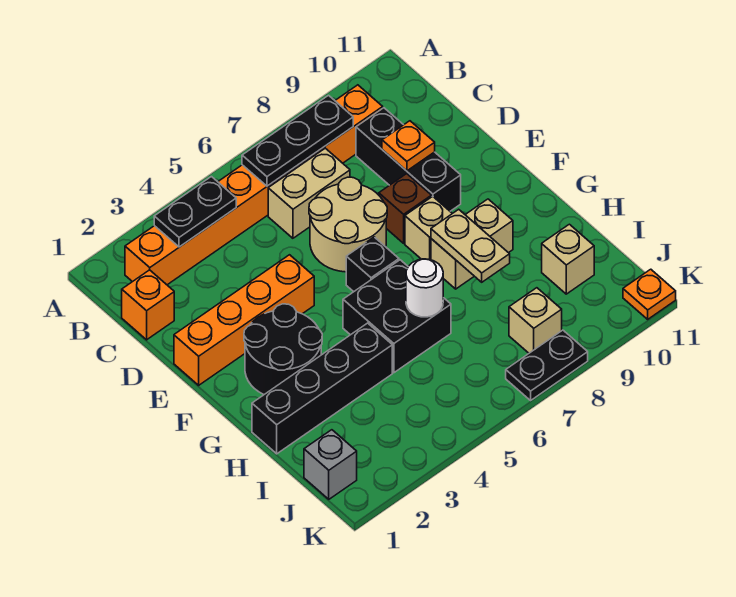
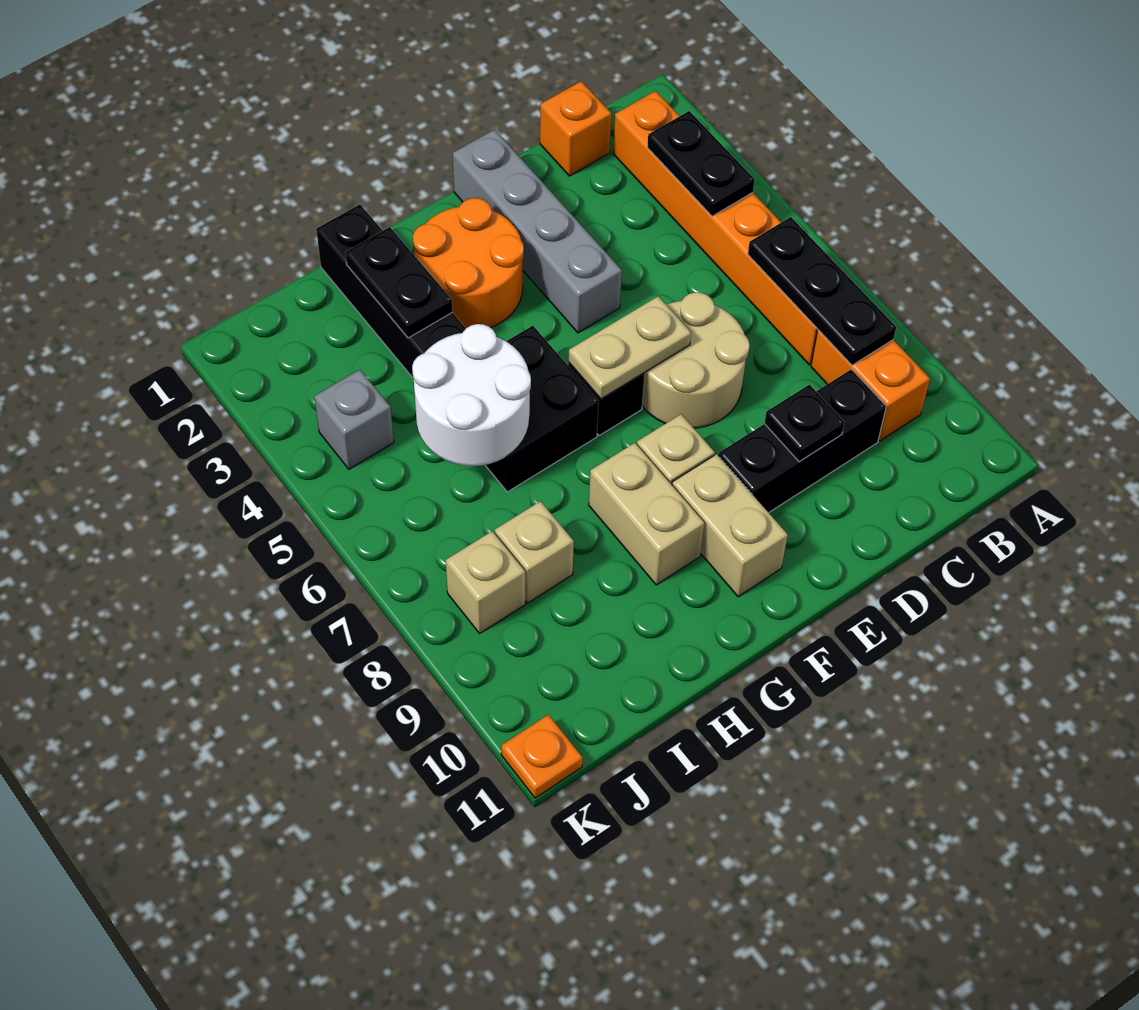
tan 1x2 brick [268,148,350,238] -> tan 1x2 brick moved to [672,454,788,597]
orange 1x1 plate [382,121,435,171] -> black 1x1 plate [765,385,844,462]
orange 1x4 brick [174,255,314,385] -> grey 1x4 brick [453,129,622,333]
brown 1x1 brick [379,174,431,243] -> none
black 2x2 round brick [244,304,322,394] -> orange 2x2 round brick [413,198,524,328]
tan 1x2 plate [431,209,510,282] -> tan 1x2 plate moved to [569,296,691,399]
white 1x1 round brick [406,259,443,317] -> white 2x2 round brick [412,324,531,466]
tan 1x1 brick [542,224,594,294] -> tan 1x1 brick moved to [495,501,574,603]
grey 1x1 brick [304,430,357,499] -> grey 1x1 brick moved to [314,370,394,469]
black 1x2 plate [506,330,588,400] -> black 1x2 plate moved to [345,227,453,338]

